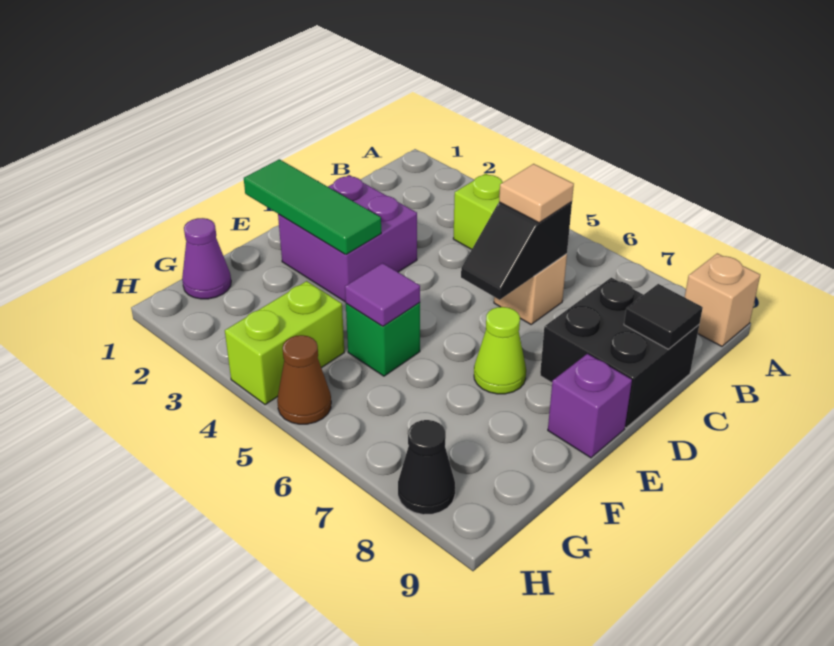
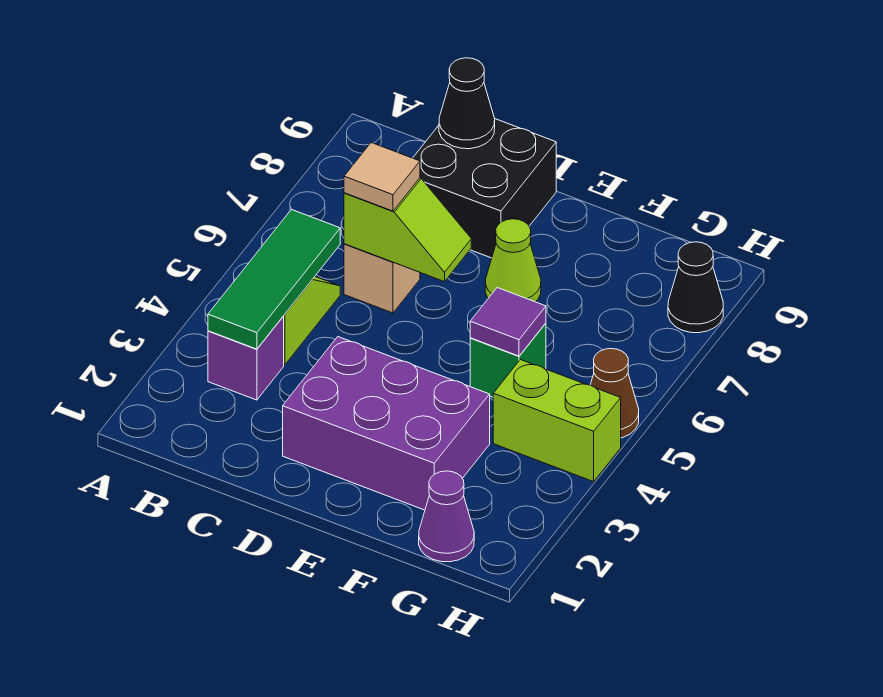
tan 1x1 brick [685,253,760,346] -> none
black 1x2 slope [461,202,572,300] -> lime 1x2 slope [344,178,471,282]
black 1x1 tile [624,284,703,349] -> black 1x1 cone [439,58,495,149]
purple 2x2 brick [278,175,417,302] -> purple 2x3 brick [283,337,490,510]
green 1x3 tile [244,159,381,255] -> green 1x3 tile moved to [208,209,340,349]
purple 1x1 brick [548,354,632,458] -> purple 1x1 brick moved to [208,316,284,400]

